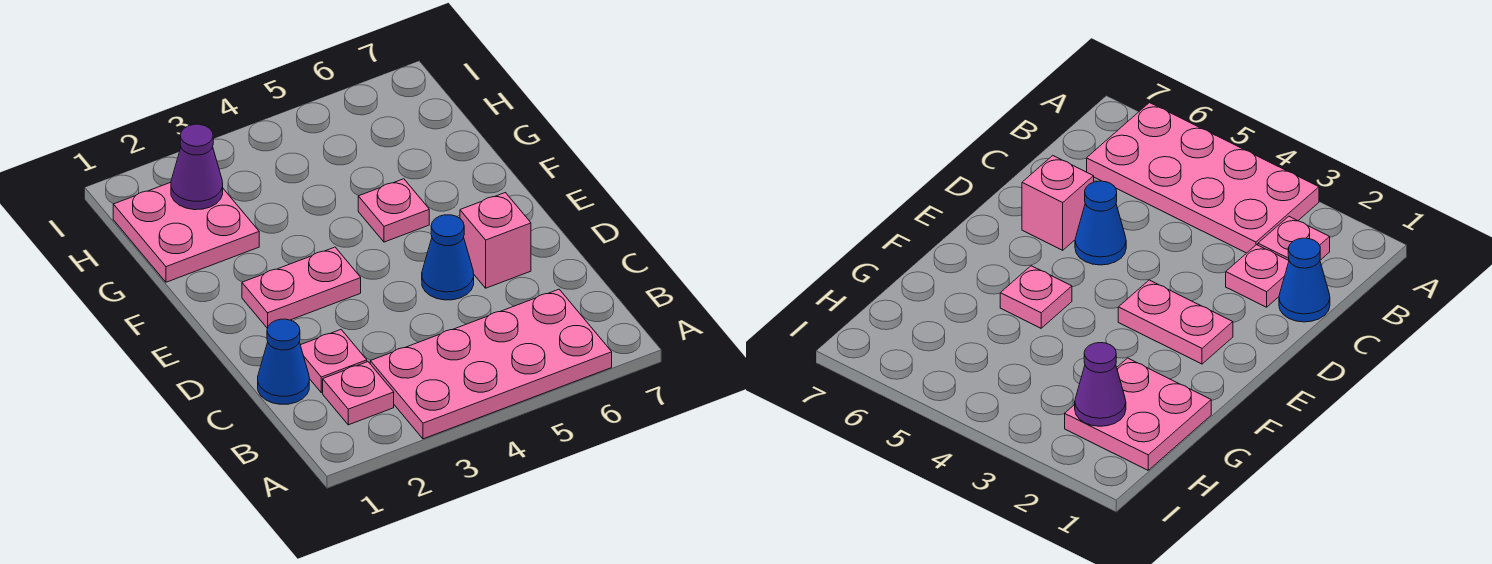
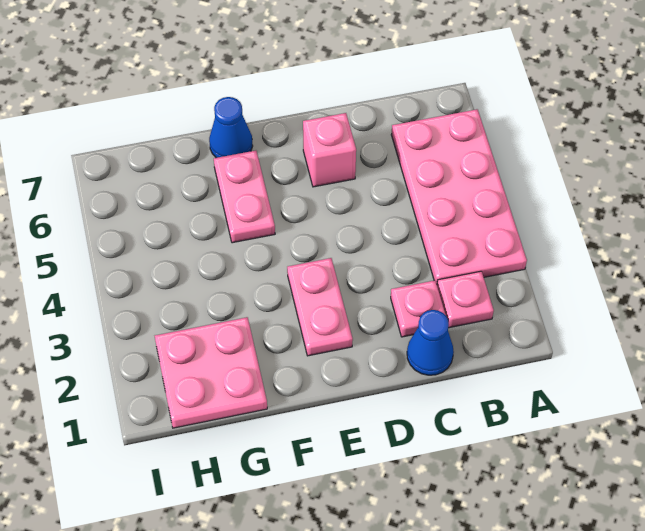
blue 1x1 cone [422,215,474,300] -> blue 1x1 cone moved to [209,97,253,158]
pink 1x1 plate [358,179,429,242] -> pink 1x2 plate [214,151,275,243]
purple 1x1 cone [171,124,223,210] -> none

